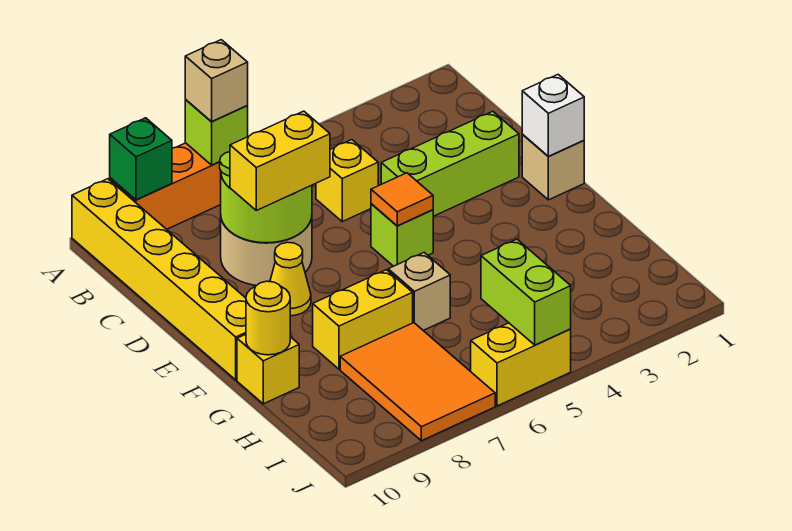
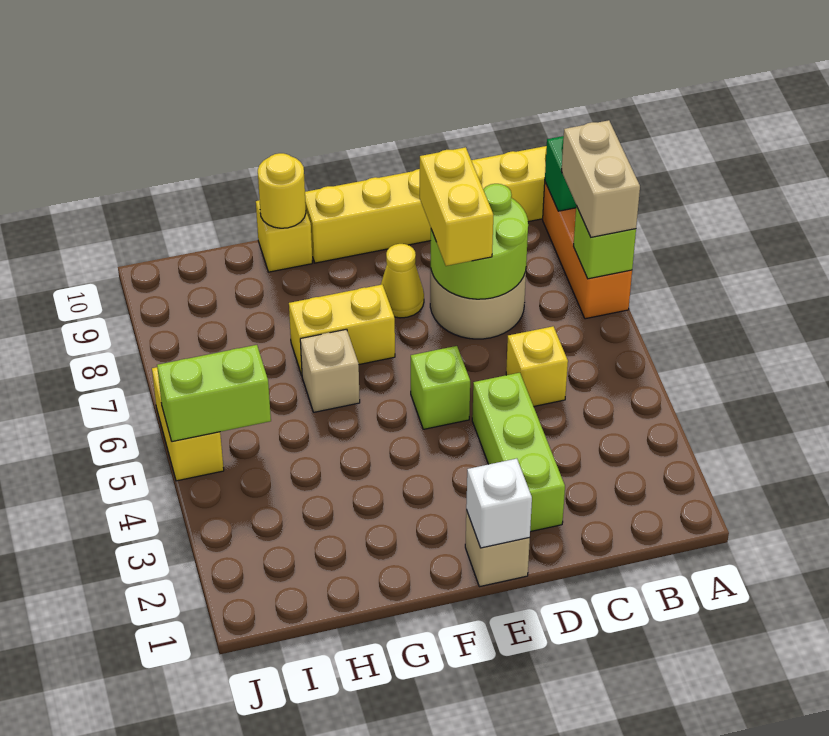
tan 1x1 brick [185,40,248,122] -> tan 1x2 brick [562,120,640,237]
orange 1x1 tile [371,173,433,226] -> none
yellow 1x2 brick [313,270,413,369] -> yellow 1x2 brick turned to [289,285,395,375]
orange 2x3 tile [340,323,495,441] -> none

